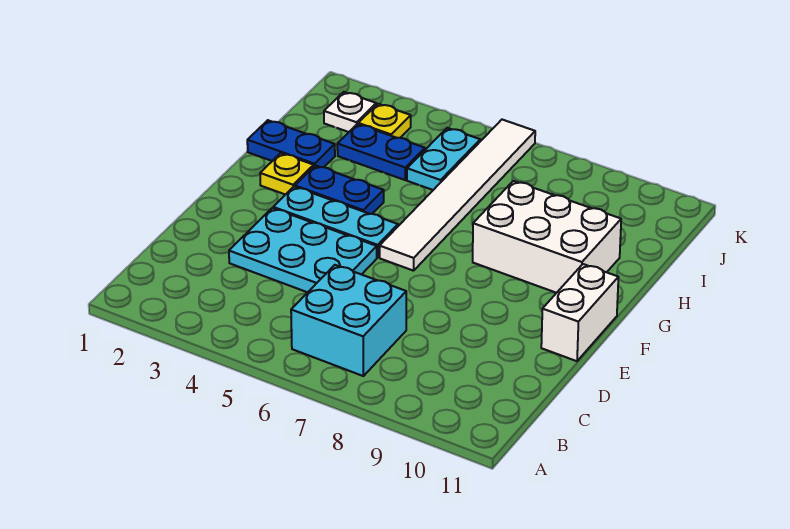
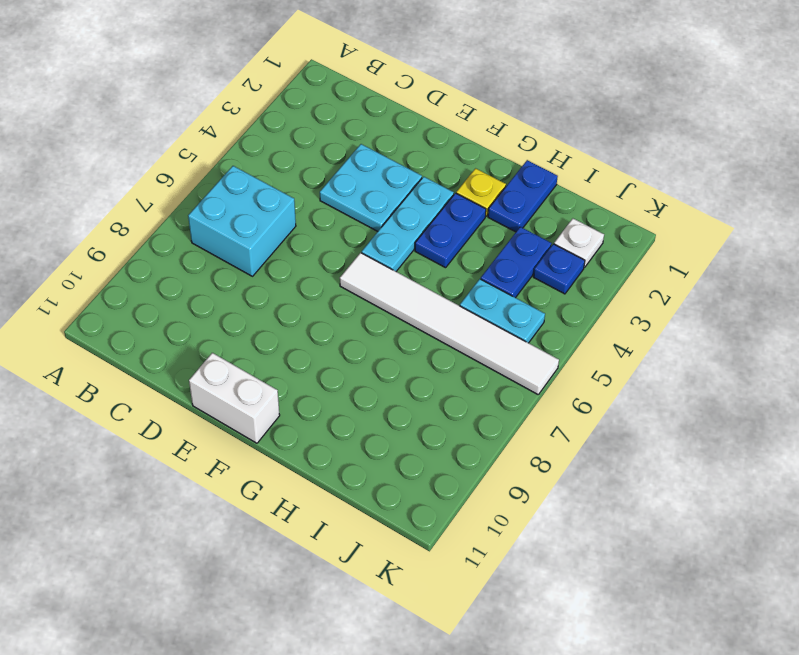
cyan 2x3 plate [229,208,377,292] -> cyan 2x2 plate [320,144,422,231]
white 2x3 brick [473,181,621,293] -> none
yellow 1x1 plate [358,104,411,138] -> blue 1x1 plate [533,244,585,294]

